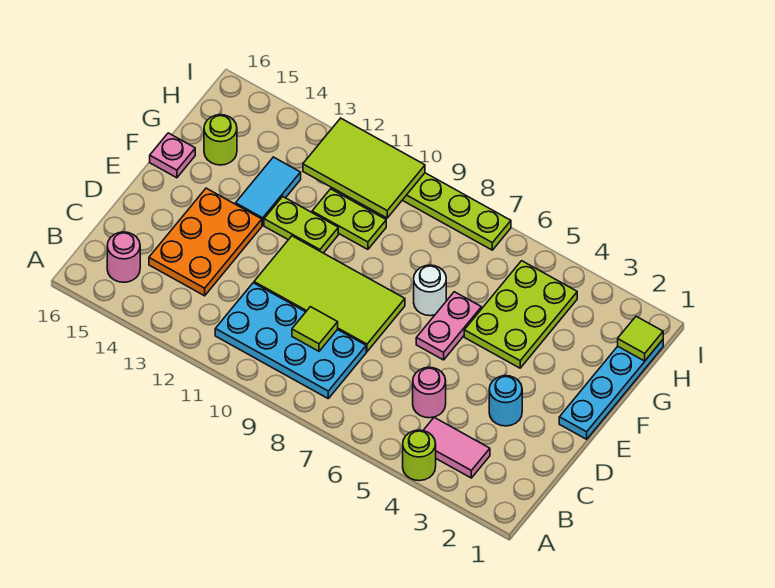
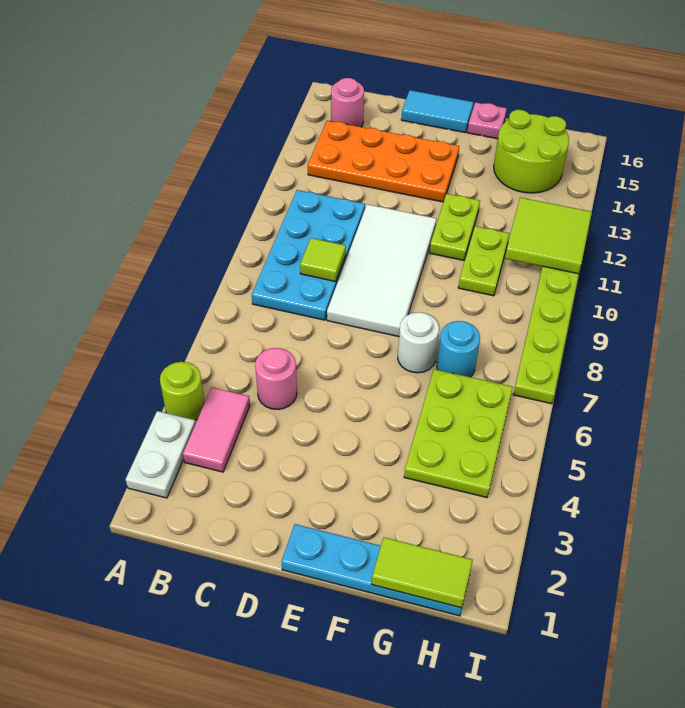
none -> white 1x2 plate [126,411,196,498]
orange 2x3 plate [149,188,262,296] -> orange 2x4 plate [308,121,459,202]
cyan 1x1 round brick [489,376,522,426] -> cyan 1x1 round brick moved to [437,321,480,377]
lime 2x4 tile [254,236,405,352] -> white 2x4 tile [327,204,436,337]
pink 1x2 plate [416,292,481,360] -> none
lime 2x3 plate [464,261,577,368] -> lime 2x3 plate turned to [404,369,513,497]
cyan 1x2 tile [236,157,301,225] -> cyan 1x2 tile moved to [401,90,473,133]
lime 1x1 round brick [204,115,237,165] -> lime 2x2 round brick [494,110,569,193]
lime 1x1 tile [618,316,663,361] -> lime 1x2 tile [372,537,473,608]
lime 2x3 tile [303,118,425,218] -> lime 2x2 tile [505,198,592,274]

